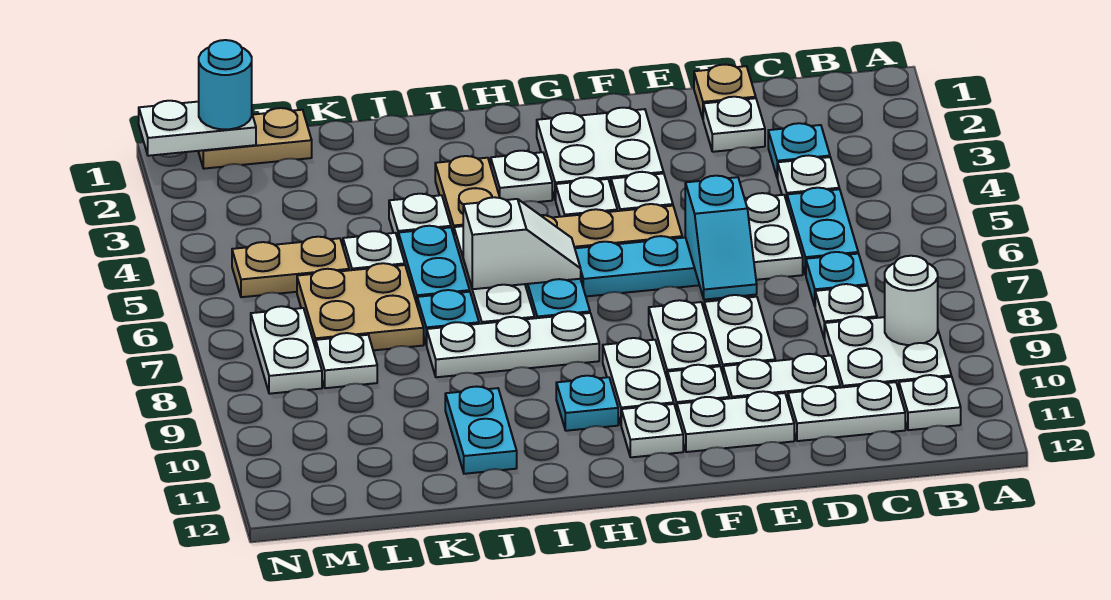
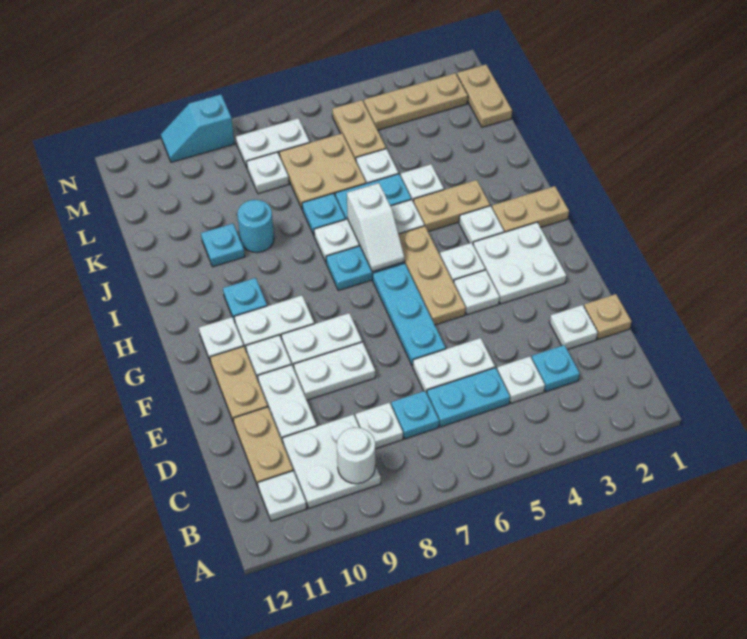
white 1x2 plate [788,381,905,441] -> tan 1x2 plate [233,407,293,486]
cyan 1x2 slope [685,176,757,300] -> cyan 1x2 slope moved to [161,94,235,162]
white 1x2 plate [677,391,794,452] -> tan 1x2 plate [210,346,268,423]
none -> tan 1x2 plate [492,186,569,232]
white 1x3 plate [427,311,599,377] -> none
cyan 1x2 plate [445,387,517,474] -> cyan 1x1 plate [201,224,245,267]
white 1x2 plate [139,101,256,156] -> none
cyan 1x1 round brick [199,40,252,129] -> cyan 1x1 round brick moved to [237,200,274,253]
none -> tan 1x3 plate [364,73,468,130]

